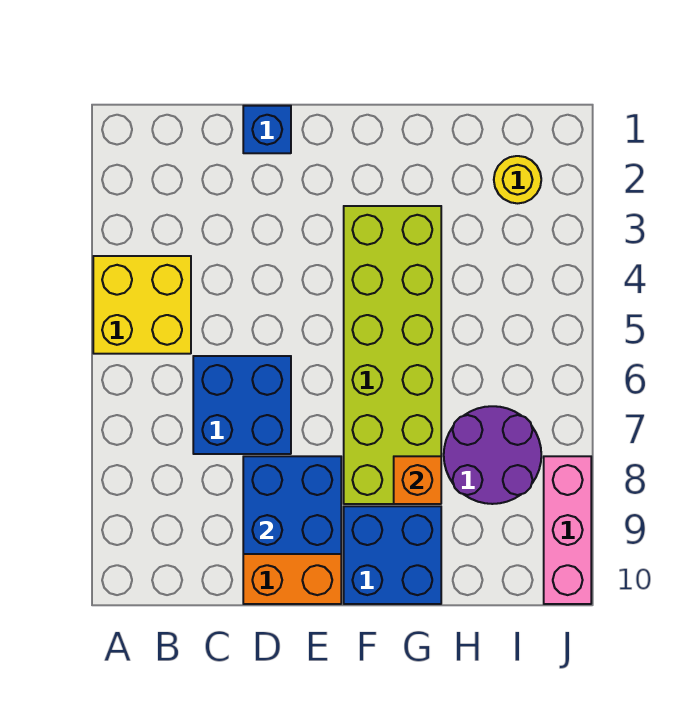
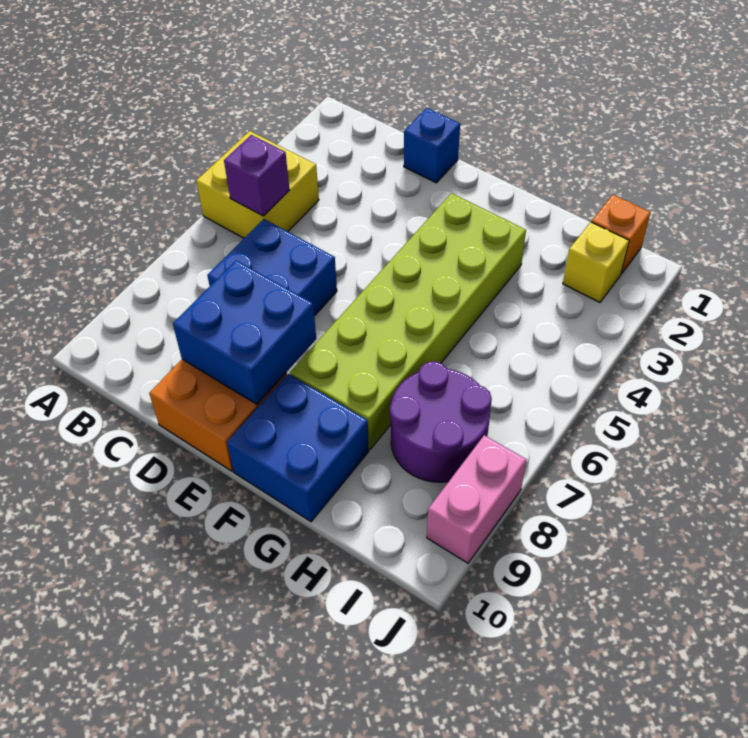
none -> purple 1x1 brick [224,135,290,216]
orange 1x1 brick [394,456,441,504] -> orange 1x1 brick moved to [592,195,651,274]
yellow 1x1 round brick [494,156,541,203] -> yellow 1x1 brick [563,222,629,302]
pink 1x3 brick [544,456,591,604] -> pink 1x2 brick [427,435,526,563]

